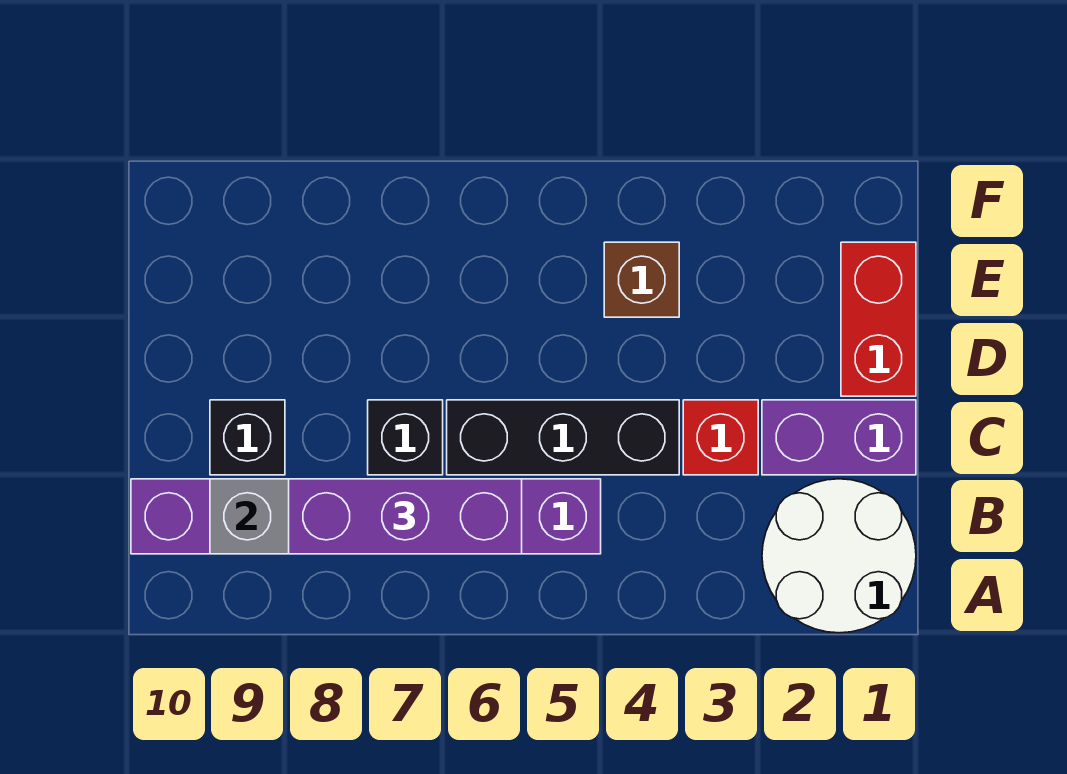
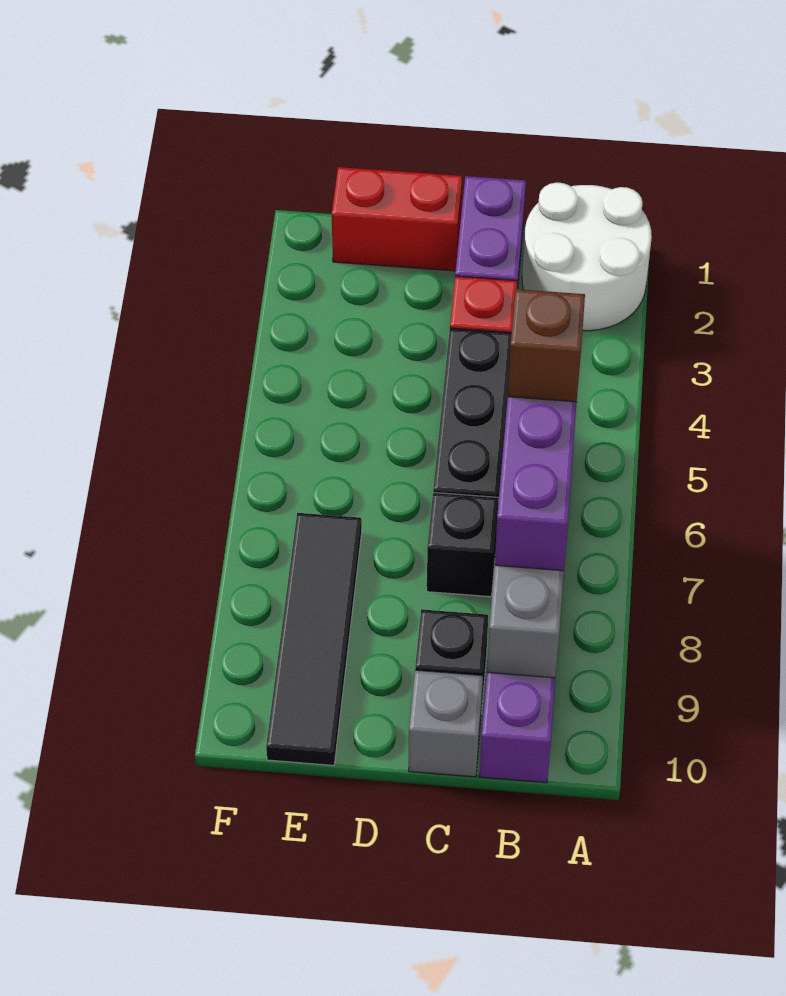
none -> grey 1x1 brick [409,670,483,777]
brown 1x1 brick [604,242,679,317] -> brown 1x1 brick moved to [508,289,585,402]
none -> black 1x4 tile [266,513,362,765]

